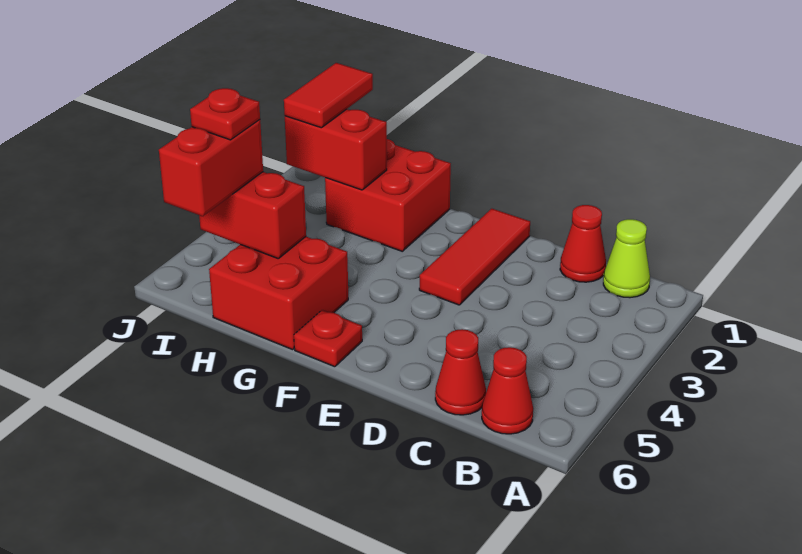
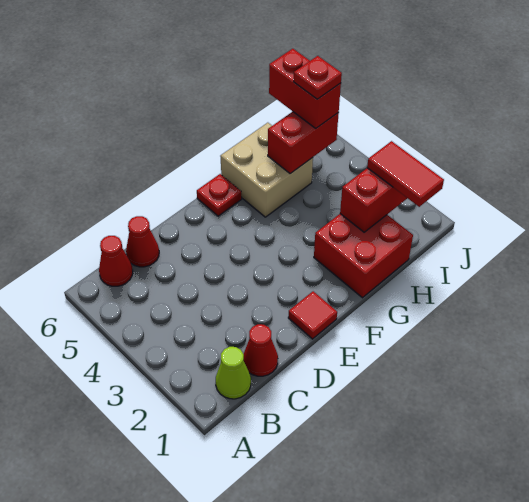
red 1x3 tile [419,209,530,305] -> red 1x1 tile [288,291,337,339]
red 2x2 brick [209,237,348,350] -> tan 2x2 brick [220,123,313,217]

